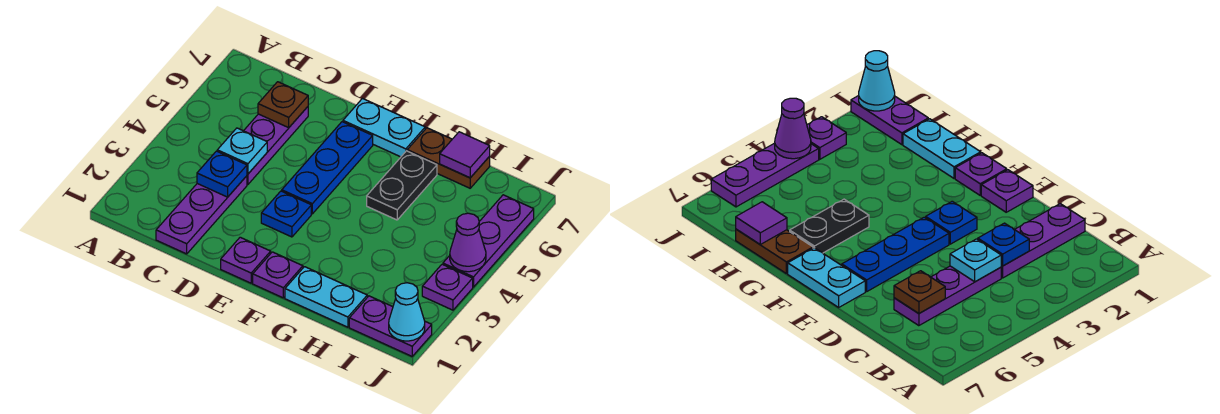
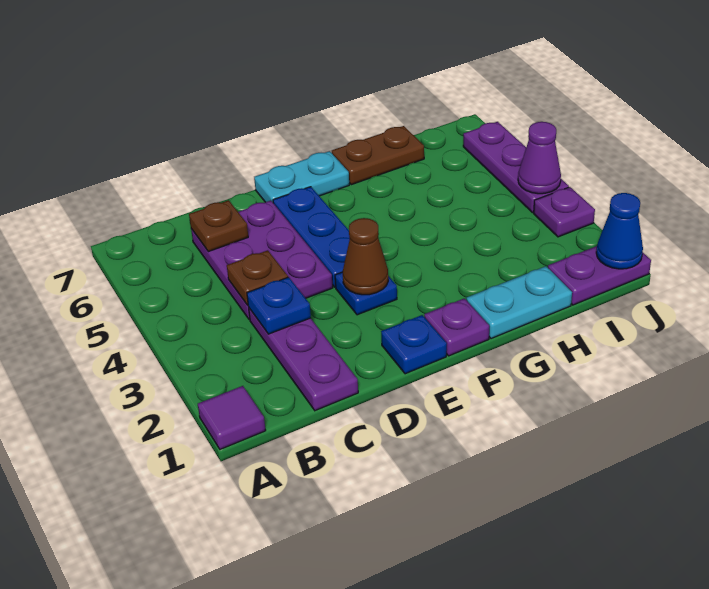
purple 1x3 plate [244,107,308,184] -> purple 2x3 plate [191,201,333,320]
cyan 1x1 plate [217,128,267,174] -> brown 1x1 plate [227,250,288,305]
purple 1x1 plate [221,237,271,283] -> blue 1x1 plate [381,315,447,374]
none -> brown 1x1 cone [343,218,388,295]
black 1x2 plate [367,151,437,220] -> none
purple 1x1 tile [440,132,490,178] -> purple 1x1 tile moved to [198,386,266,449]
cyan 1x1 cone [389,283,425,341] -> blue 1x1 cone [596,193,643,269]

